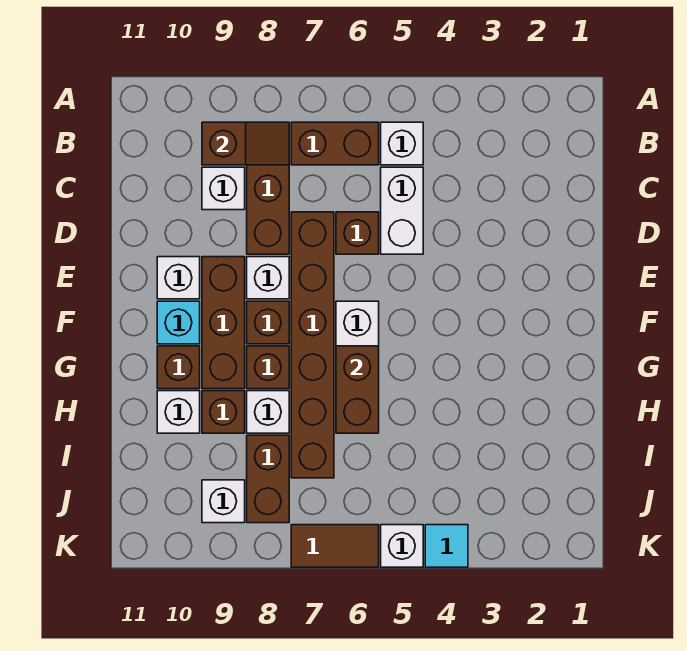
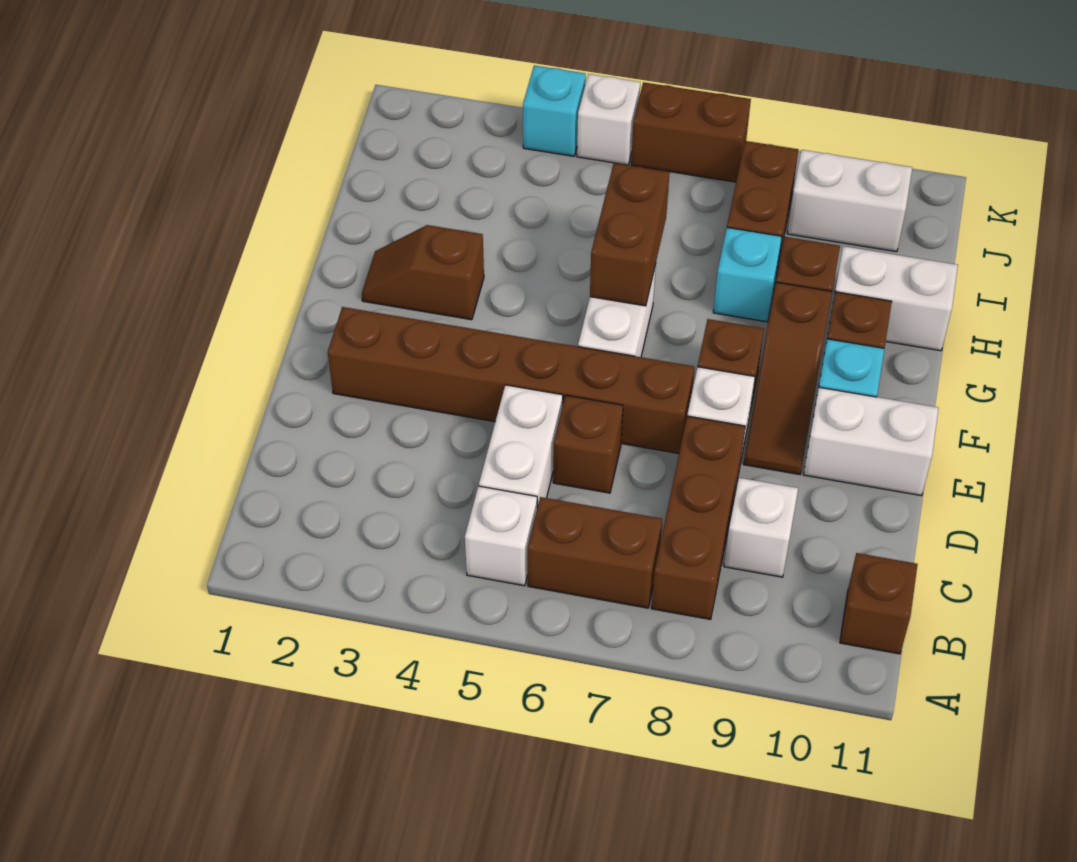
brown 1x2 slope [202,122,289,165] -> brown 1x2 slope moved to [362,225,484,320]
brown 1x6 brick [291,212,334,478] -> brown 1x6 brick turned to [328,307,694,454]
brown 1x3 brick [202,257,245,389] -> brown 1x3 slope [743,282,832,474]
white 1x1 brick [157,257,200,299] -> white 1x2 brick [804,387,939,496]
brown 1x1 brick [247,346,289,389] -> brown 1x1 brick moved to [840,553,918,654]
white 1x1 brick [247,391,289,433] -> cyan 1x1 brick [713,228,782,322]
white 1x1 brick [157,391,200,433] -> white 1x2 brick [835,246,958,351]
white 1x1 brick [202,480,245,523] -> white 1x2 brick [787,150,912,252]
cyan 1x1 tile [425,525,468,567] -> cyan 1x1 brick [523,65,586,156]
brown 1x2 tile [291,525,379,567] -> brown 1x2 brick [631,82,751,182]

